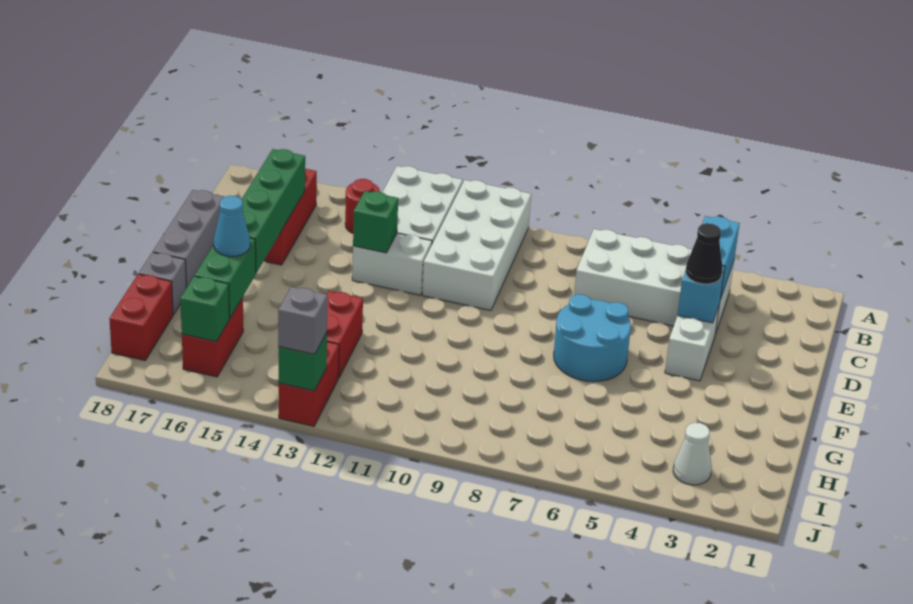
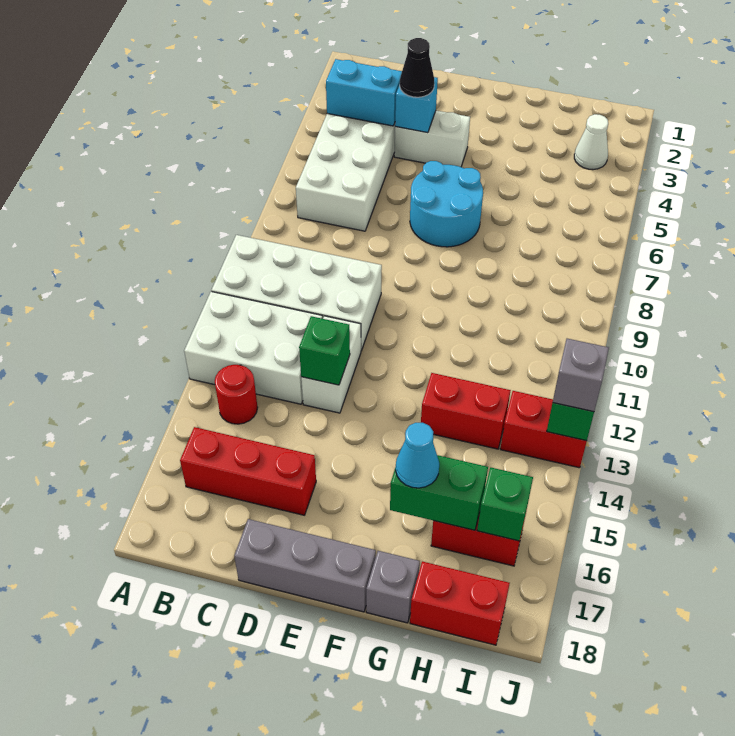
green 1x4 brick [241,149,305,273] -> none

